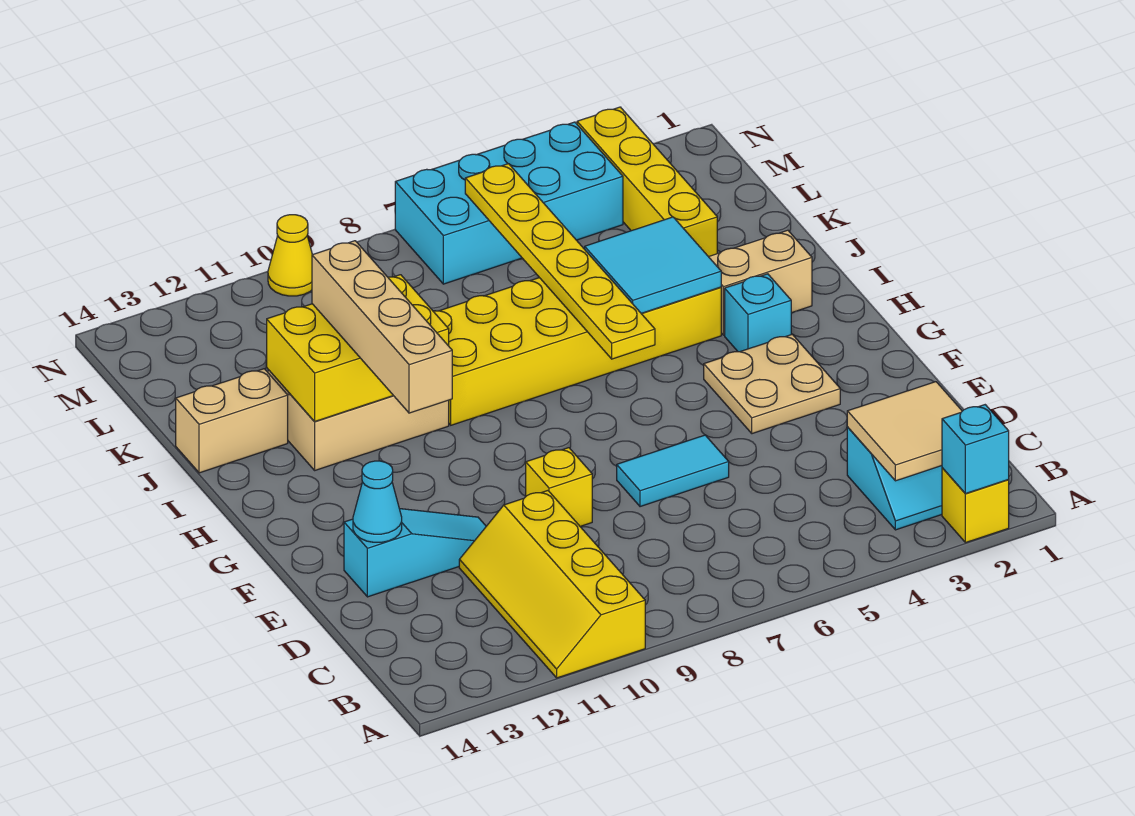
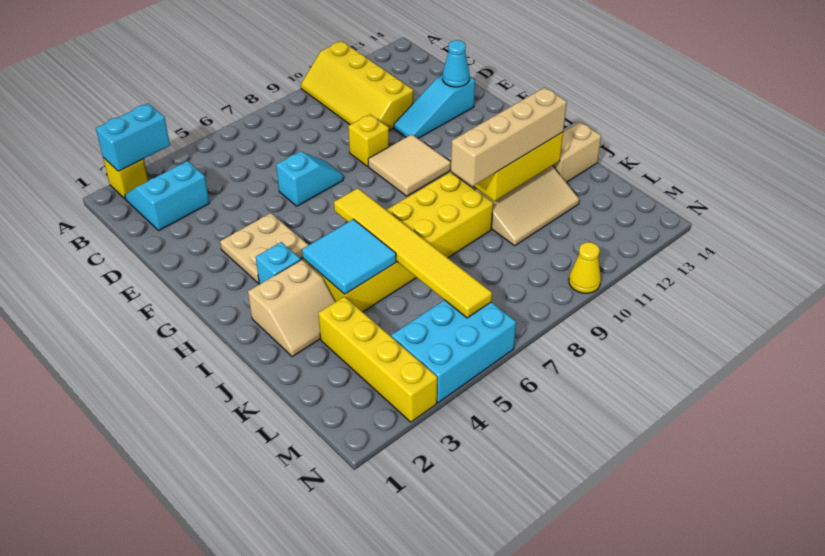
cyan 1x1 brick [942,405,1009,494] -> cyan 1x2 brick [96,103,170,171]
yellow 2x4 slope [459,491,645,678] -> yellow 2x4 slope turned to [301,41,413,130]
tan 2x2 tile [847,382,962,481] -> tan 2x2 tile moved to [368,135,451,196]
cyan 1x2 tile [617,435,729,507] -> cyan 1x2 slope [276,152,343,206]
tan 1x4 brick [312,241,452,413] -> tan 1x4 brick turned to [451,88,567,186]
yellow 1x6 plate [465,164,655,359] -> yellow 1x6 tile [334,188,492,318]
cyan 2x4 brick [395,122,623,284] -> cyan 2x3 brick [391,300,516,403]

